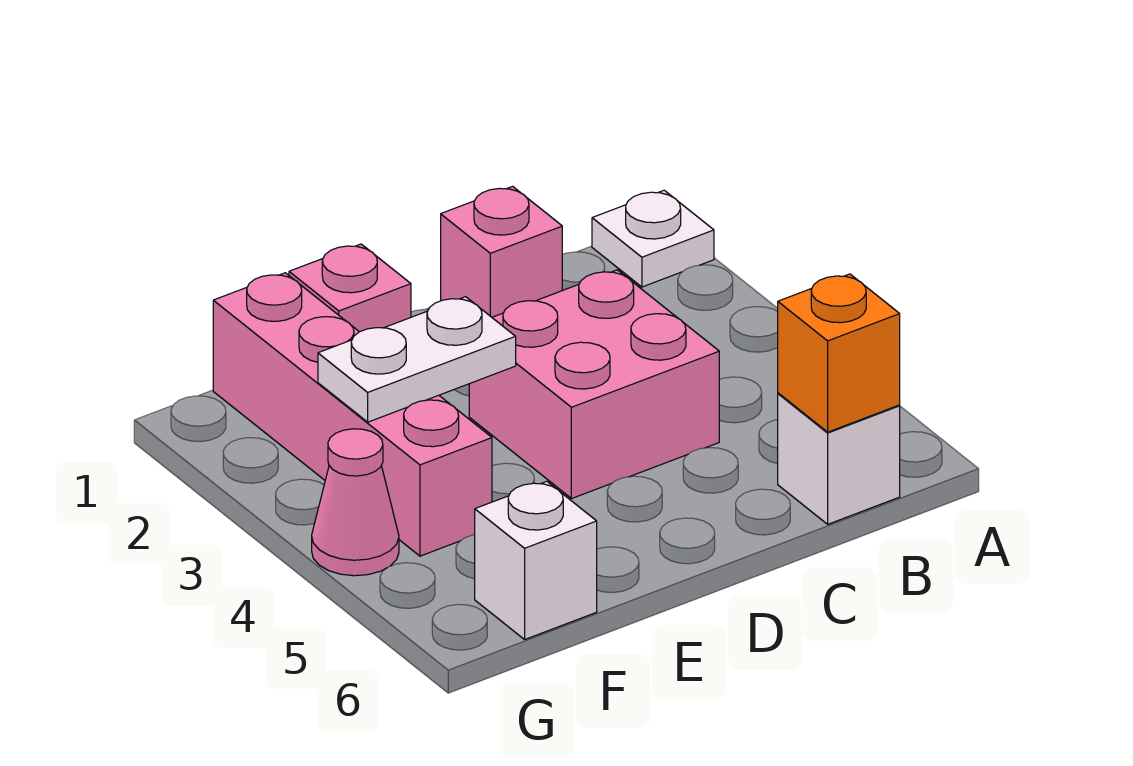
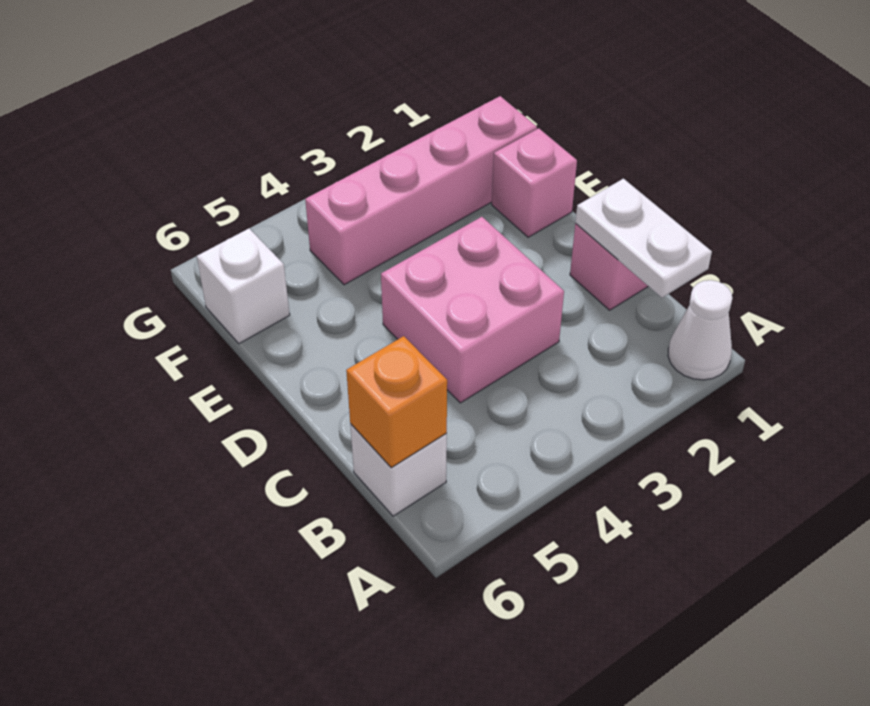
white 1x1 plate [592,190,714,287] -> white 1x1 cone [668,280,732,380]
white 1x2 plate [318,297,516,422] -> white 1x2 plate moved to [575,179,712,298]
pink 1x1 cone [312,429,399,576] -> none

